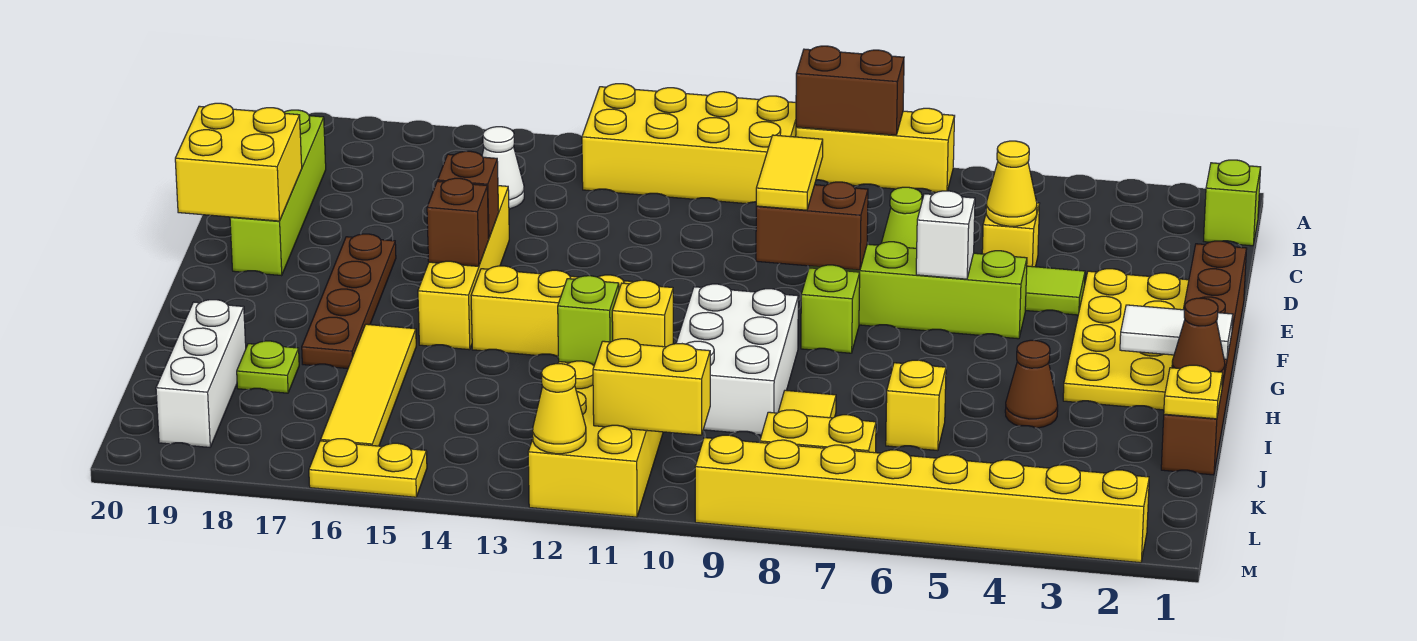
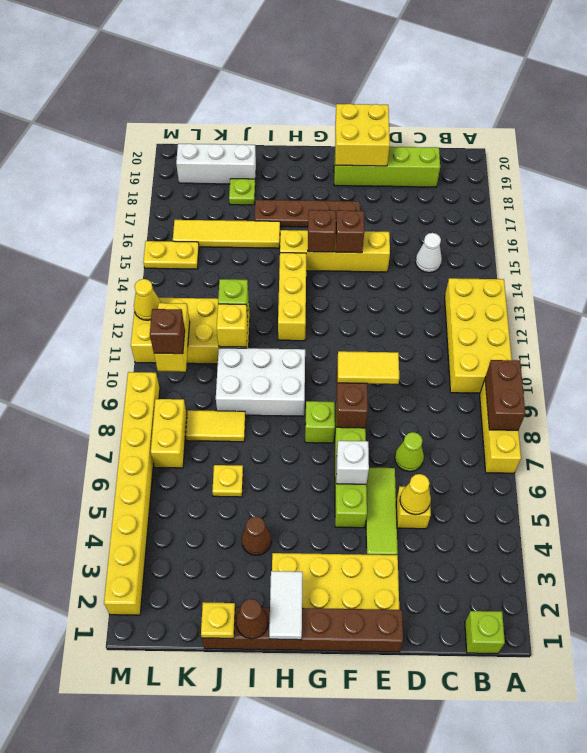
yellow 1x1 brick [886,360,946,451] -> yellow 1x1 plate [212,465,243,497]
none -> brown 1x1 brick [150,309,185,354]
yellow 1x2 plate [309,439,427,497] -> yellow 1x2 plate turned to [143,241,199,269]

